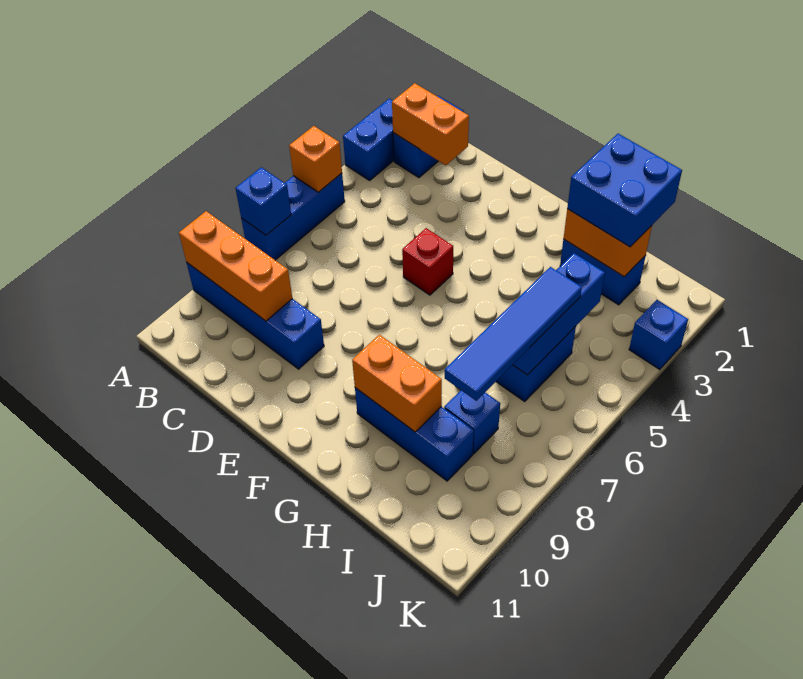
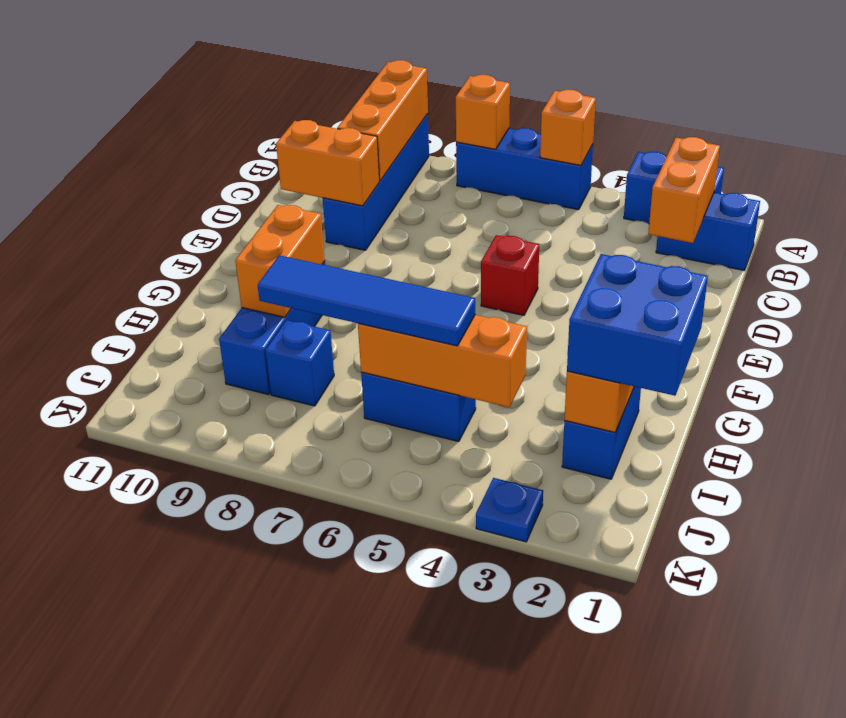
blue 1x1 brick [236,167,291,235] -> orange 1x1 brick [456,75,510,149]
none -> orange 1x2 brick [276,120,380,206]
blue 1x3 brick [513,253,605,375] -> orange 1x3 brick [358,315,527,407]
blue 1x1 brick [629,300,688,369] -> blue 1x1 plate [476,478,543,542]

